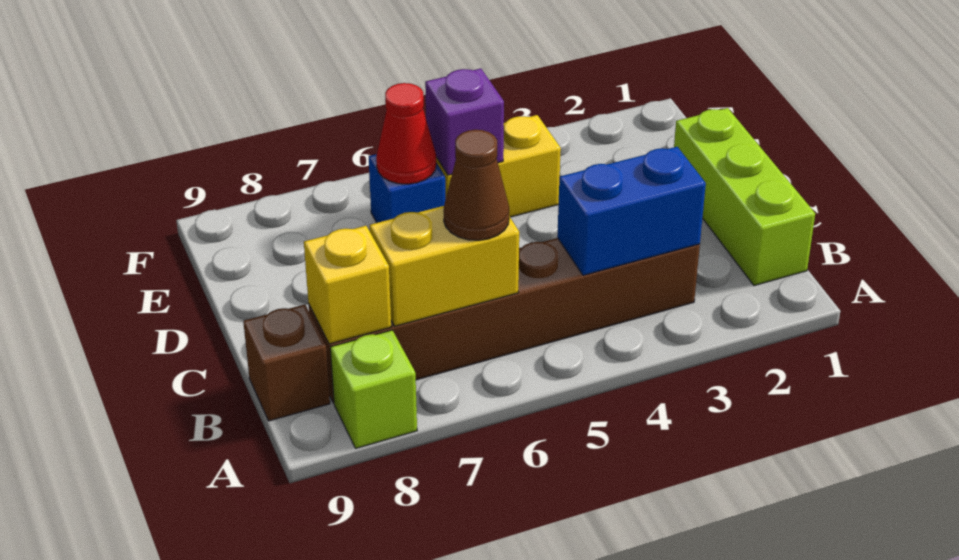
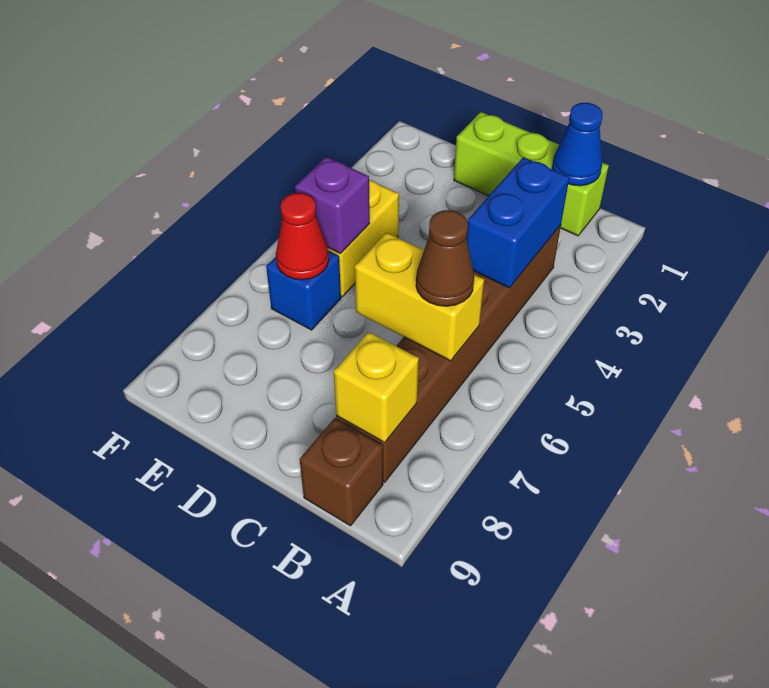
lime 1x1 brick [330,330,417,448] -> none
none -> blue 1x1 cone [552,103,603,186]
yellow 1x2 brick [370,206,519,326] -> yellow 1x2 brick turned to [355,232,484,361]

